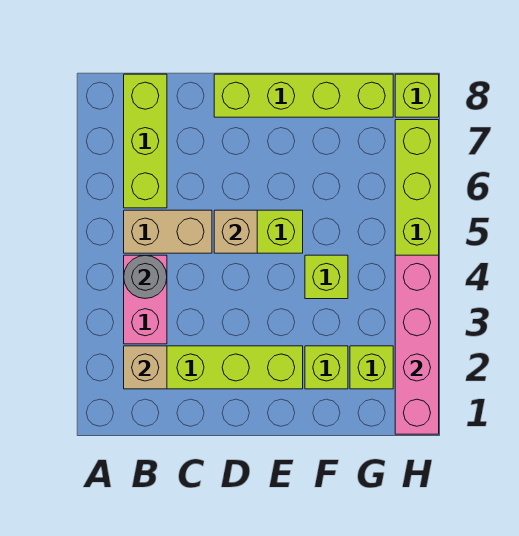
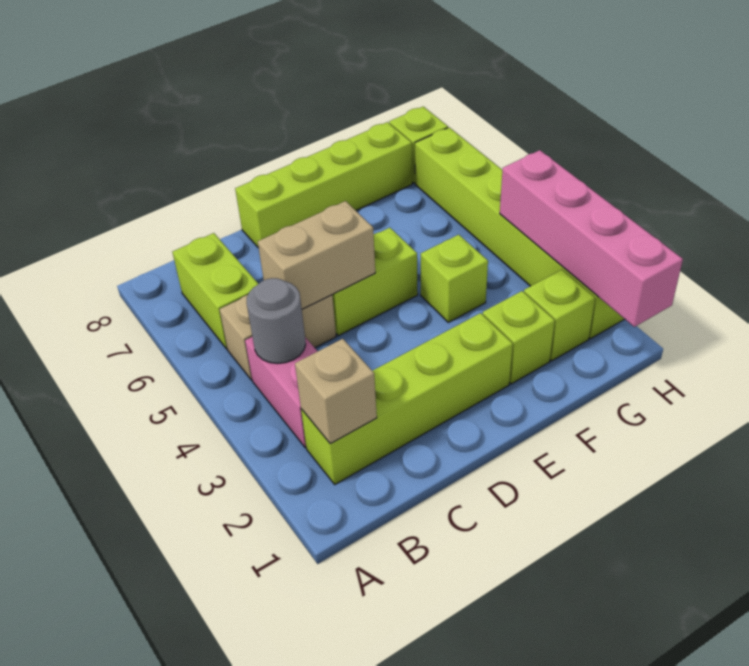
lime 1x3 brick [124,74,167,208] -> lime 1x2 brick [172,233,258,349]
tan 1x1 brick [214,210,257,253] -> tan 1x2 brick [258,201,375,309]

